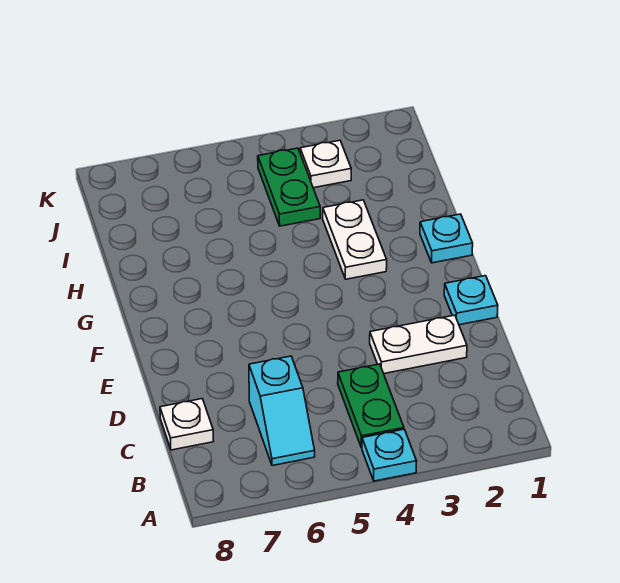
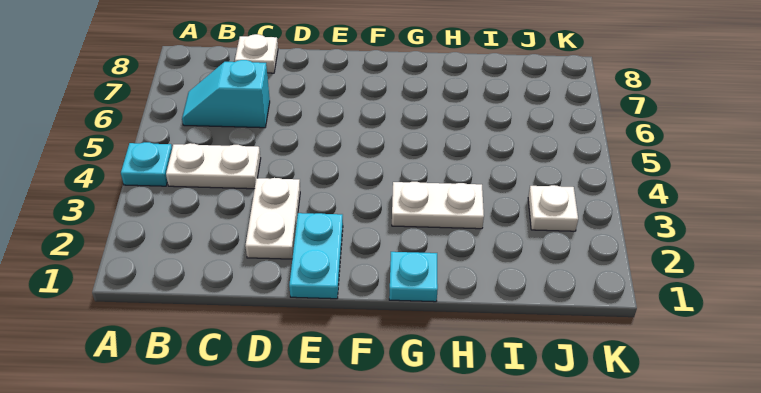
green 1x2 plate [338,364,404,448] -> white 1x2 plate [166,143,261,189]
cyan 1x1 plate [444,276,498,325] -> cyan 1x2 plate [289,213,343,299]
green 1x2 plate [258,148,320,226] -> none

